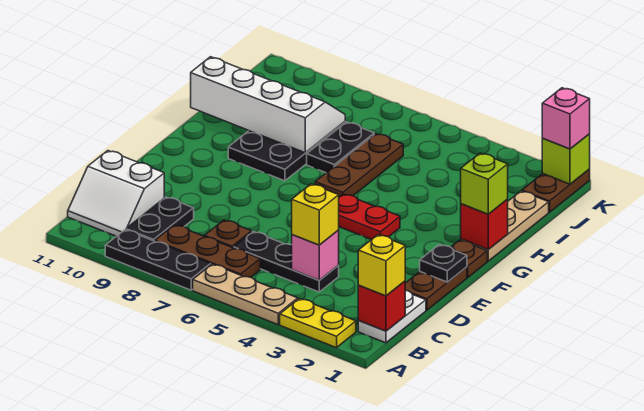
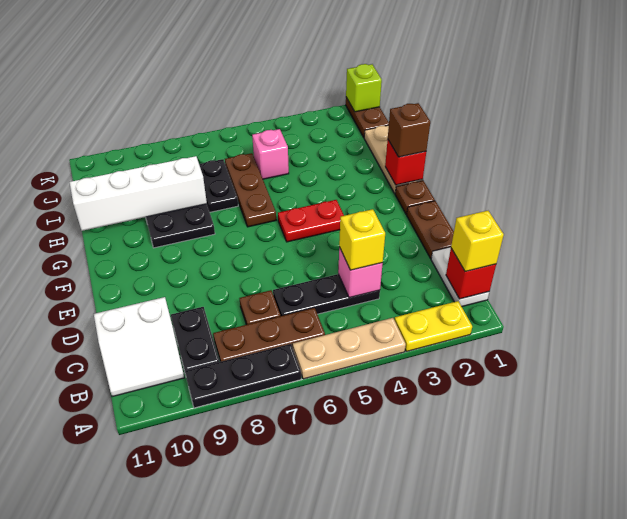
black 1x1 plate [420,245,467,282] -> none
lime 1x1 brick [461,153,508,214] -> brown 1x1 brick [388,103,430,157]
pink 1x1 brick [542,88,590,149] -> pink 1x1 brick moved to [252,129,289,179]

